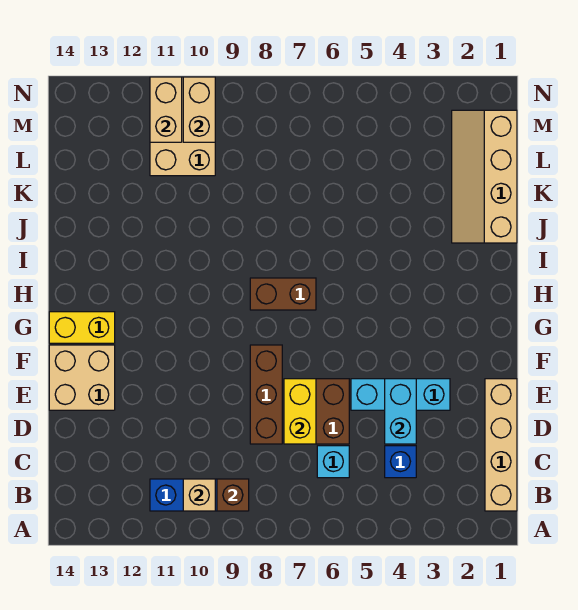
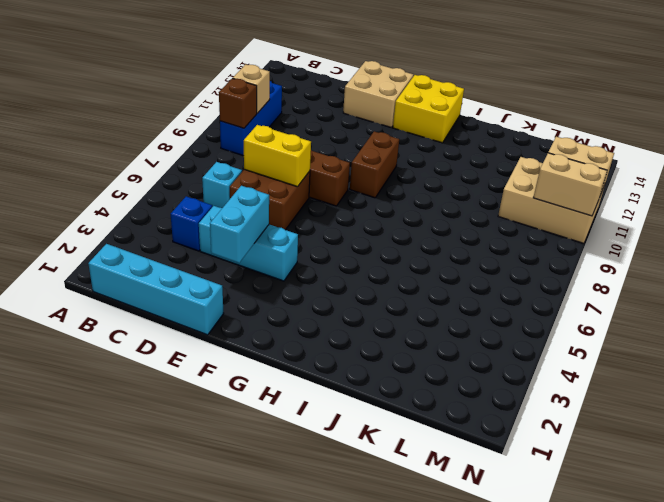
tan 1x4 brick [485,379,517,511] -> cyan 1x4 brick [88,244,224,335]
cyan 1x2 brick [385,379,416,444] -> cyan 1x2 brick turned to [210,186,269,263]
cyan 1x3 brick [351,379,450,410] -> cyan 1x3 brick turned to [199,206,298,281]
yellow 1x2 brick [49,312,115,343] -> yellow 2x2 brick [393,75,464,143]
brown 1x2 brick [250,278,316,310] -> brown 1x2 brick moved to [350,131,399,198]
tan 2x4 slope [452,110,517,243] -> none

